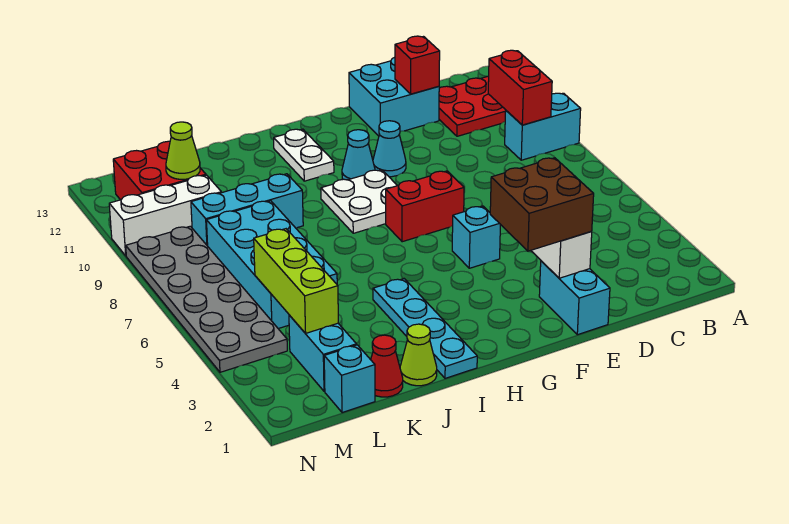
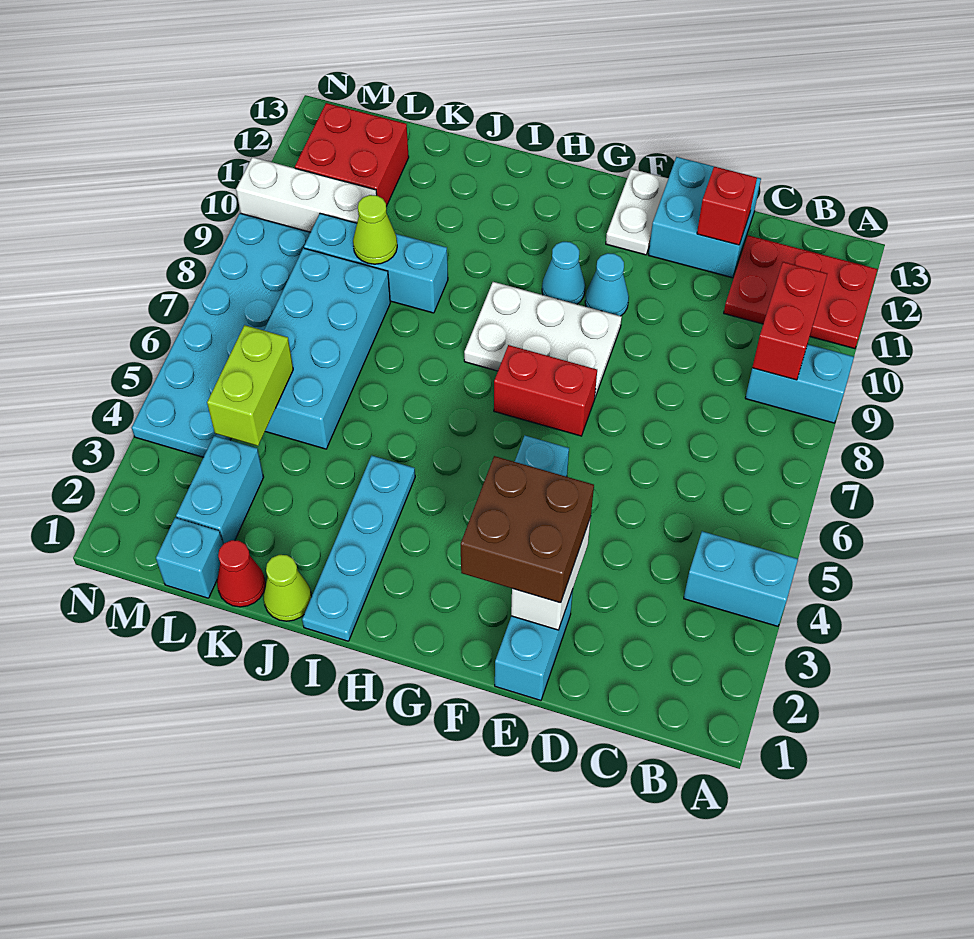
none -> cyan 1x2 brick [684,531,798,626]
white 2x2 plate [321,170,397,233] -> white 2x3 plate [464,282,622,397]
white 1x2 plate [274,129,334,181] -> white 1x2 plate moved to [606,169,668,255]
lime 1x3 brick [254,229,338,333] -> lime 1x2 brick [207,325,293,446]
lime 1x1 cone [166,122,200,179] -> lime 1x1 cone moved to [353,195,397,264]
grey 2x6 plate [126,226,287,372] -> cyan 2x6 plate [132,213,310,457]

